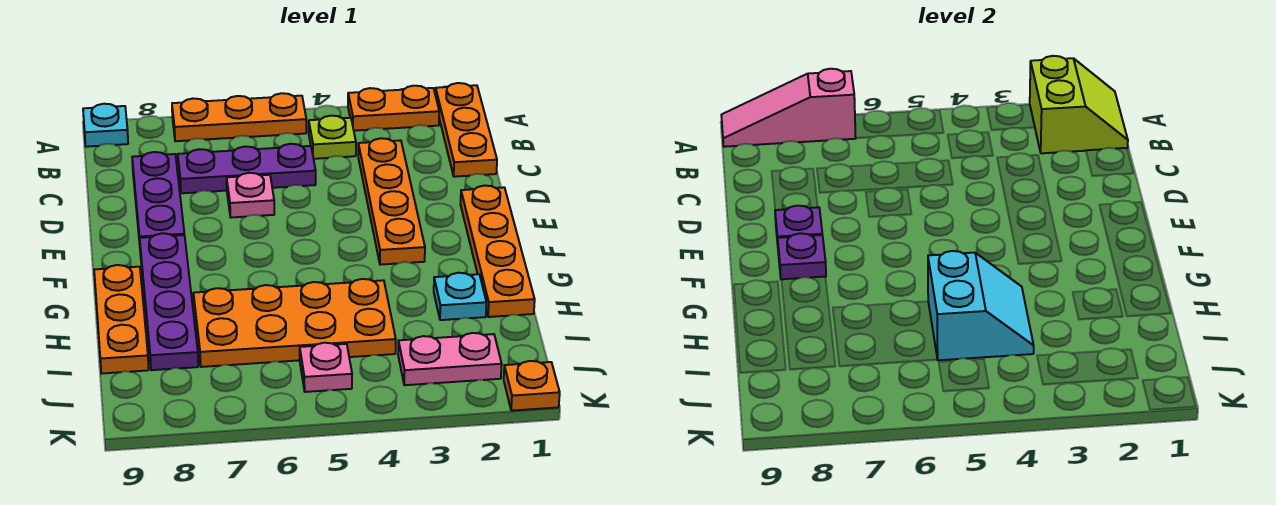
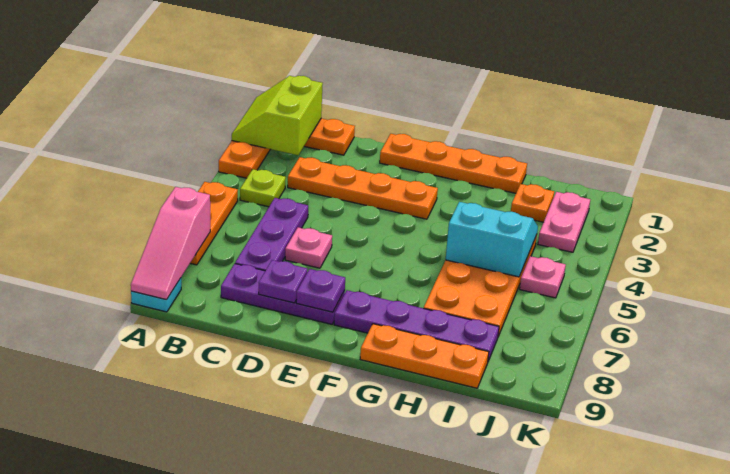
lime 2x2 slope [1030,56,1128,153] -> lime 2x2 slope turned to [232,76,323,155]
purple 1x1 plate [778,233,826,280] -> purple 1x1 plate moved to [259,260,308,303]
cyan 1x1 plate [434,273,486,320] -> none
orange 1x1 plate [504,361,560,411] -> orange 1x1 plate moved to [511,184,554,222]

